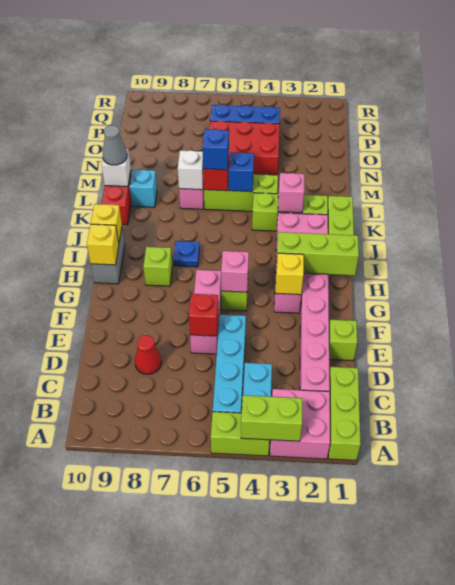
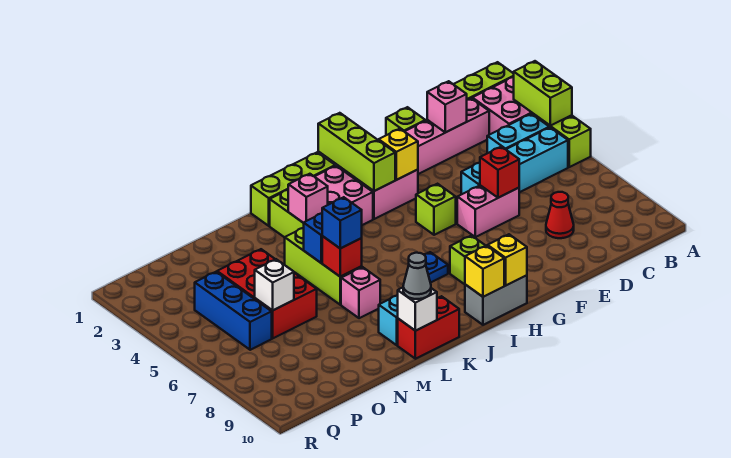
pink 1x3 brick [190,270,221,354] -> pink 1x2 brick [457,185,519,237]
pink 1x1 brick [221,251,249,292] -> pink 1x1 brick moved to [427,81,467,132]
white 1x1 brick [178,150,204,190] -> white 1x1 brick moved to [255,259,294,310]

